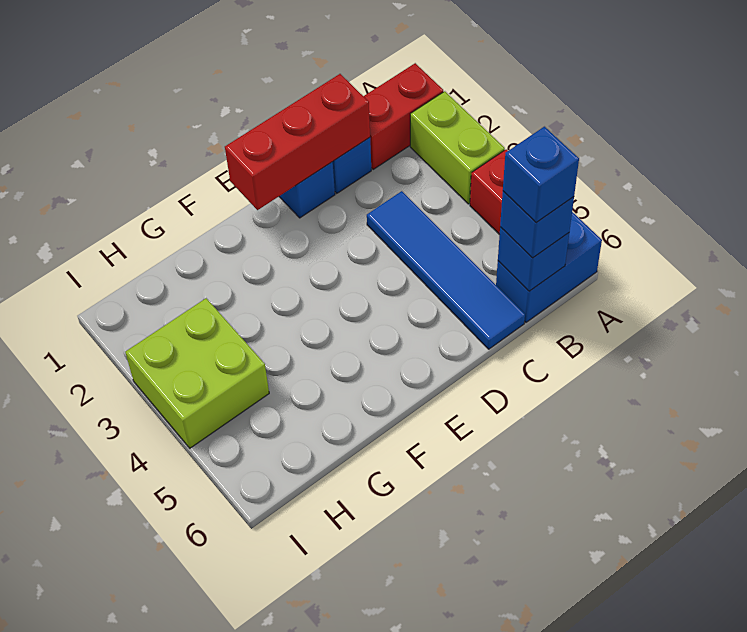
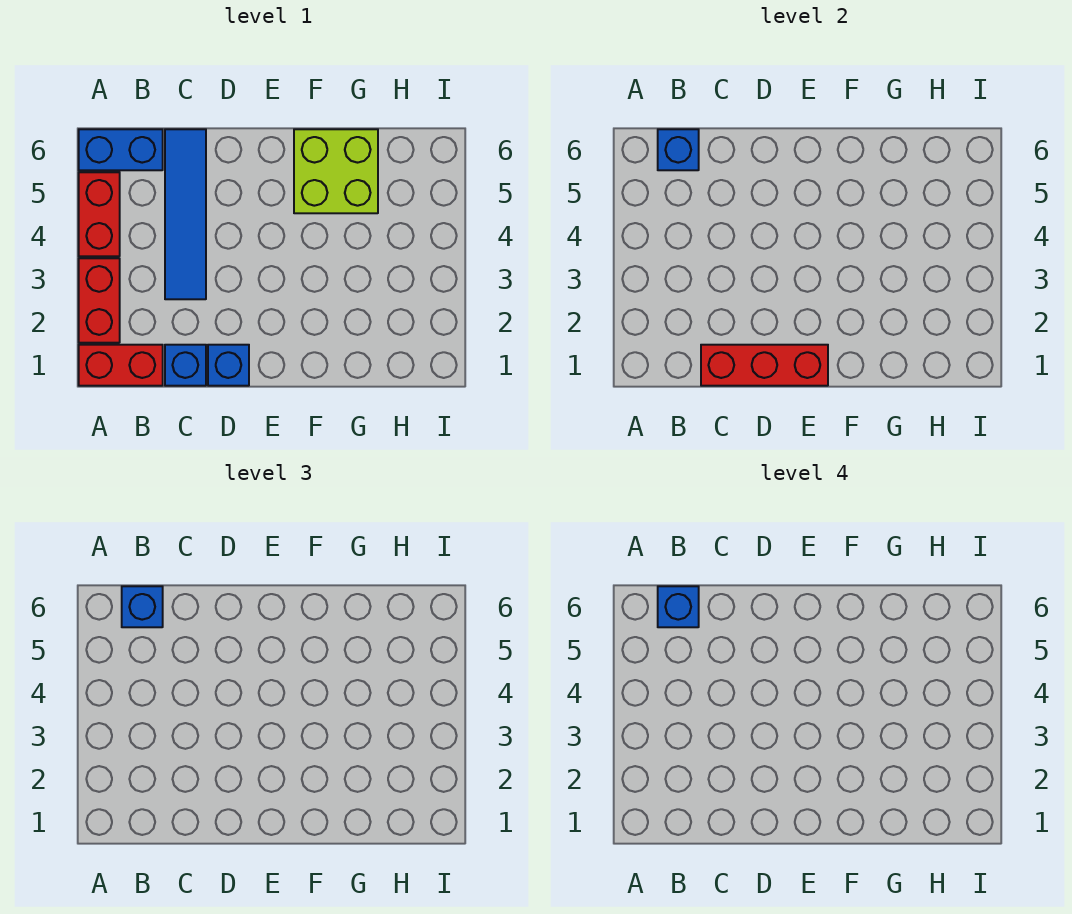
lime 1x2 brick [410,91,505,204] -> red 1x2 brick [79,258,120,343]
lime 2x2 brick [125,298,269,448] -> lime 2x2 brick moved to [294,129,378,213]

